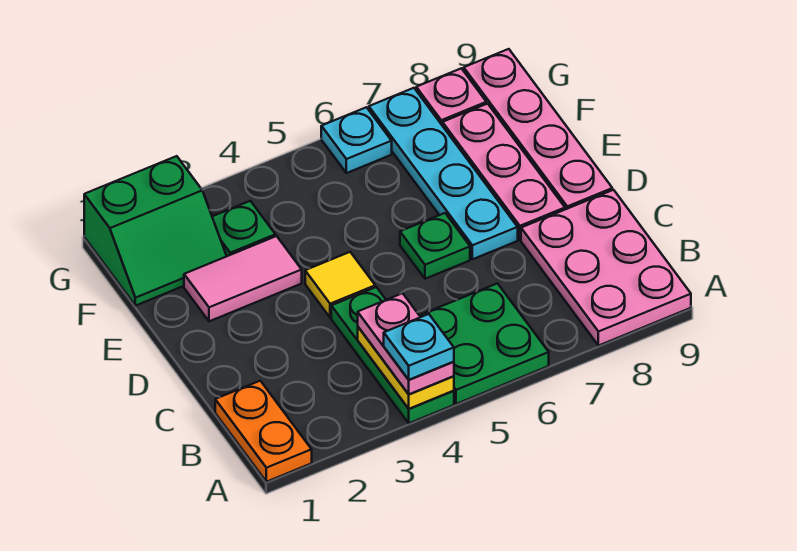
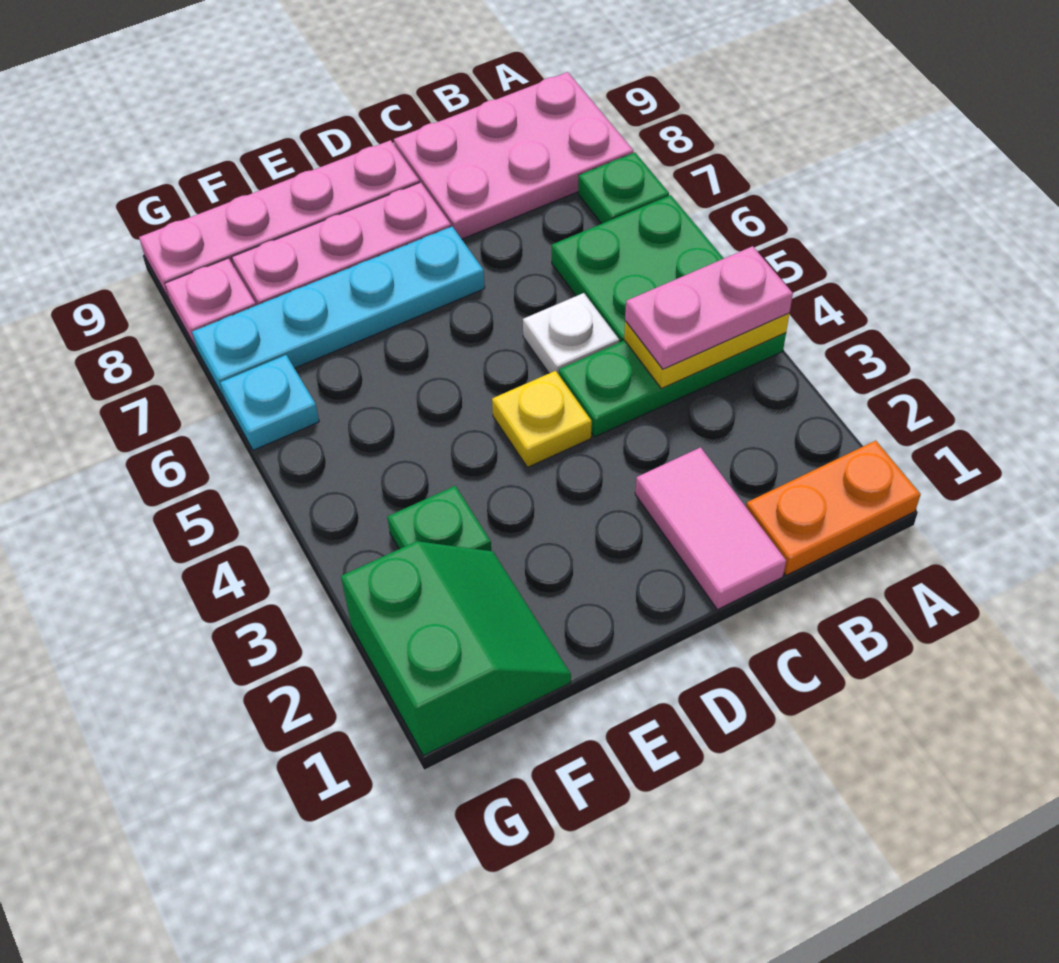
cyan 1x1 plate [384,314,454,380] -> none
none -> white 1x1 plate [523,293,619,374]
yellow 1x1 tile [305,252,375,318] -> yellow 1x1 plate [492,371,592,467]
green 1x1 plate [400,213,470,279] -> green 1x1 plate moved to [578,153,669,224]
pink 1x2 tile [184,236,302,321] -> pink 1x2 tile moved to [635,447,786,610]

